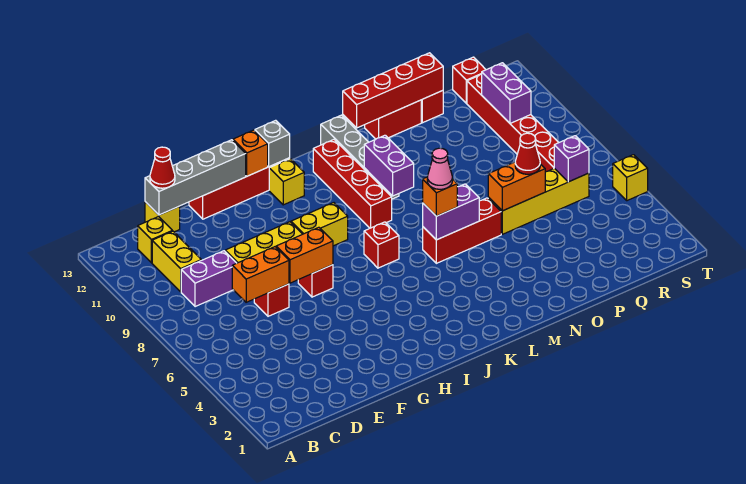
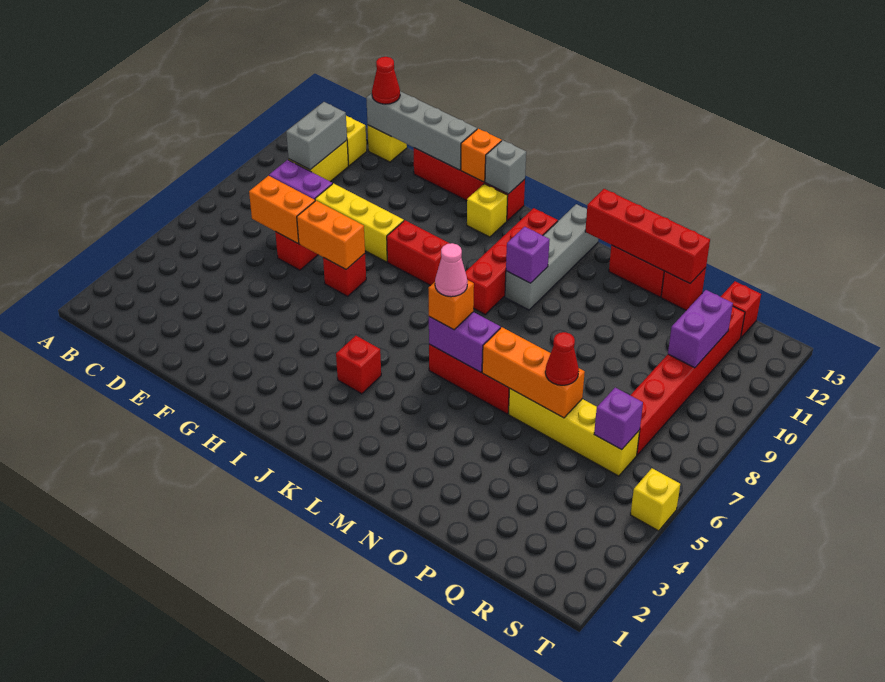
none -> grey 1x2 brick [286,102,347,170]
yellow 1x2 brick [291,203,348,246] -> red 1x2 brick [387,220,450,286]
red 1x1 brick [364,222,399,268] -> red 1x1 brick moved to [336,336,381,394]
purple 1x2 brick [364,135,414,196] -> purple 1x1 brick [506,227,550,283]
orange 1x2 brick [488,162,545,211] -> orange 1x3 brick [482,327,585,418]

